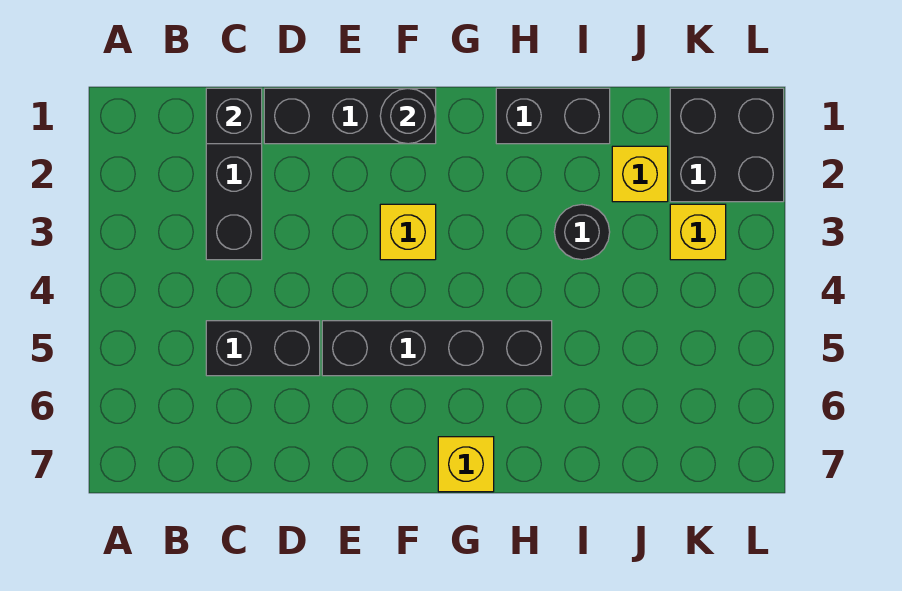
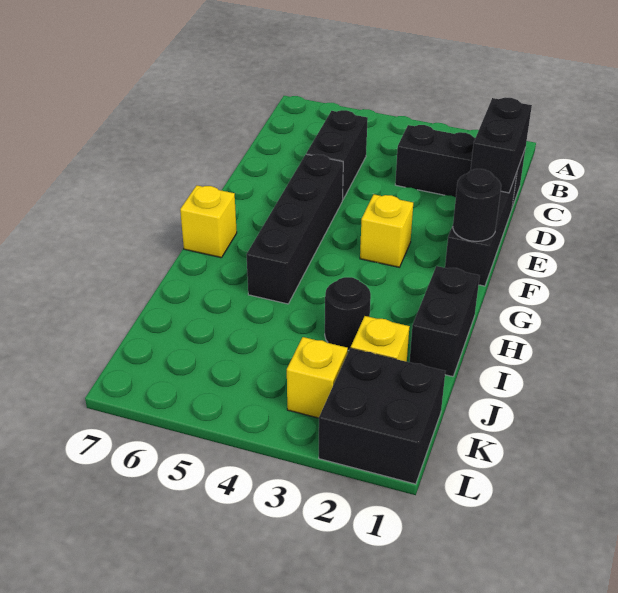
black 1x1 brick [206,88,262,144] -> black 1x2 brick [470,97,532,193]

